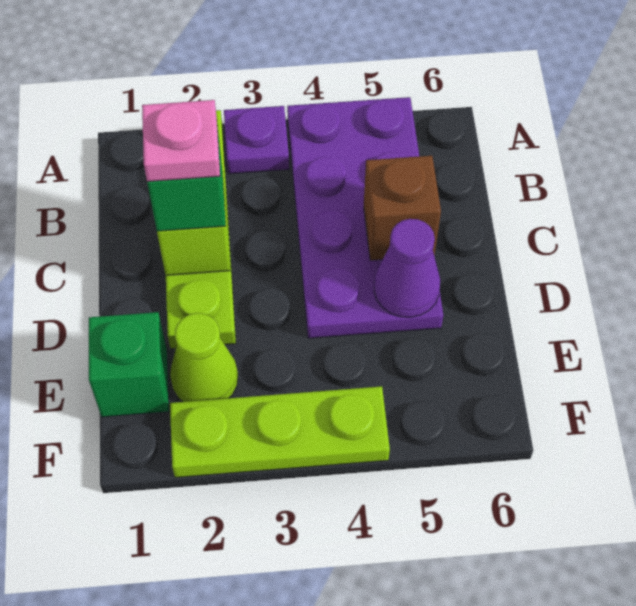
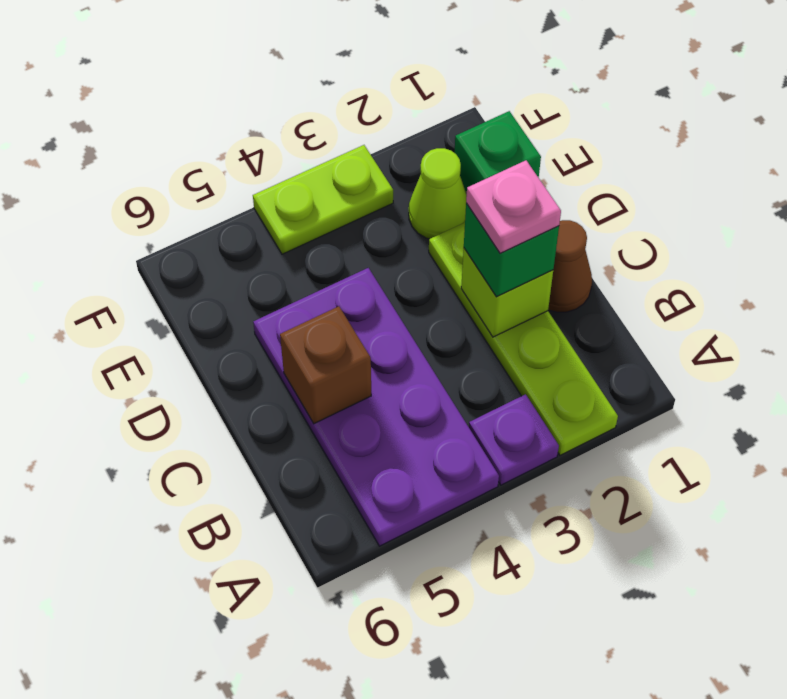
none -> brown 1x1 cone [548,220,592,312]
purple 1x1 cone [374,219,440,317] -> none
lime 1x3 plate [170,386,390,478] -> lime 1x2 plate [253,145,393,254]

